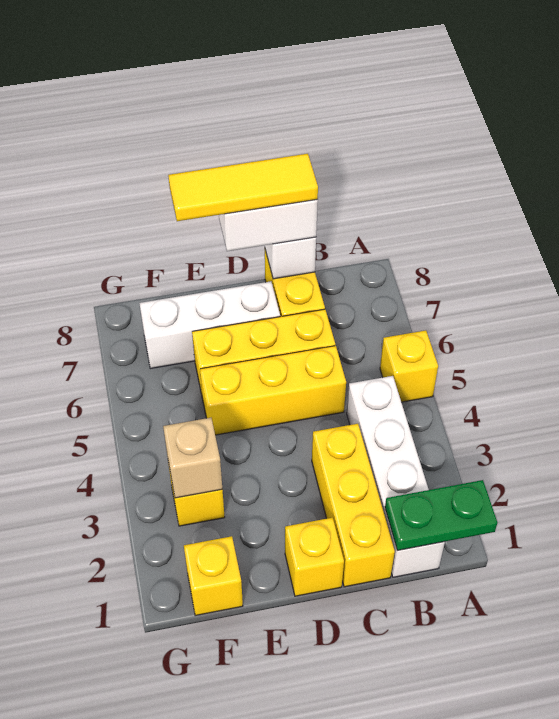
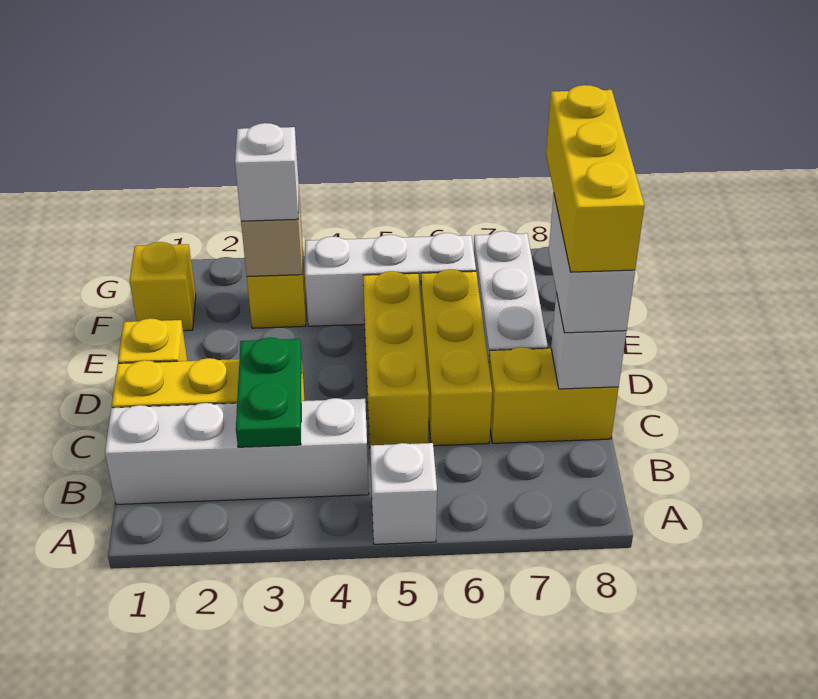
green 1x2 plate [385,480,497,551] -> green 1x2 plate moved to [236,338,302,447]
yellow 1x1 brick [380,330,438,402] -> white 1x1 brick [370,443,437,544]
yellow 1x3 tile [168,154,318,221] -> yellow 1x3 brick [546,85,644,272]
none -> white 1x1 brick [235,123,299,221]
none -> white 1x3 brick [305,233,476,326]

